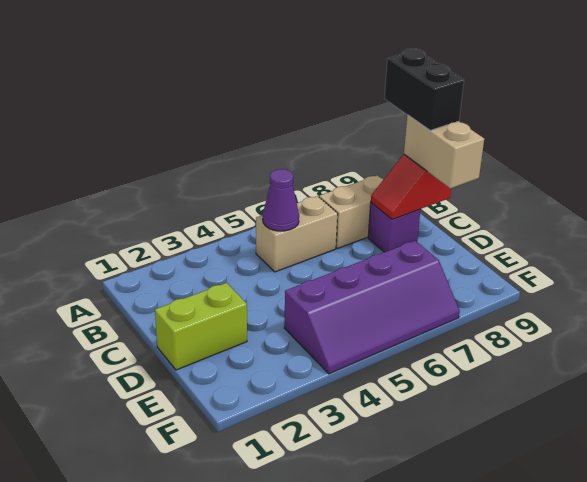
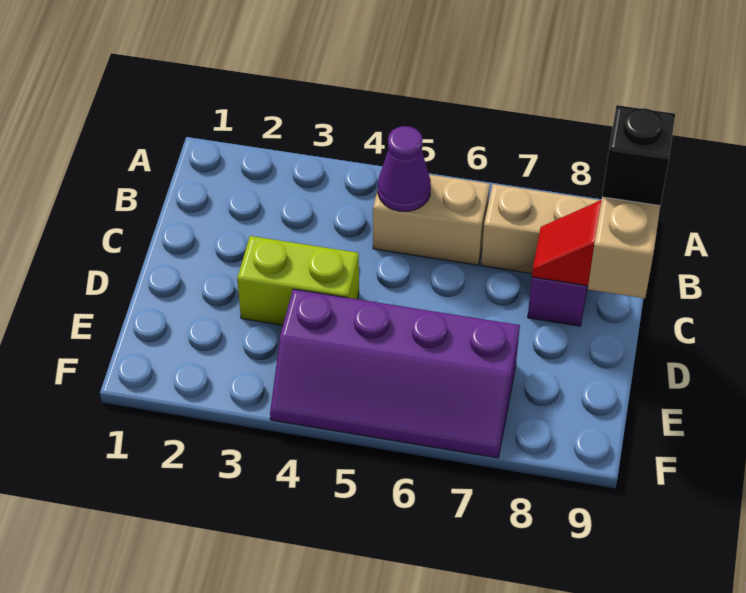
black 1x2 brick [385,49,464,131] -> black 1x1 brick [602,105,675,206]
lime 1x2 brick [155,283,247,370] -> lime 1x2 brick moved to [237,236,359,325]

